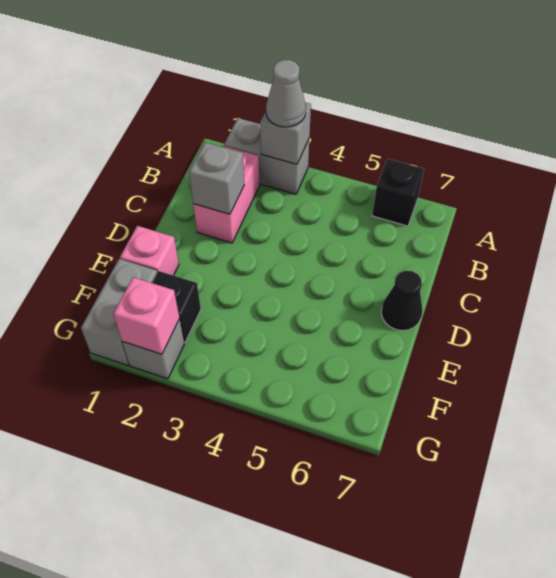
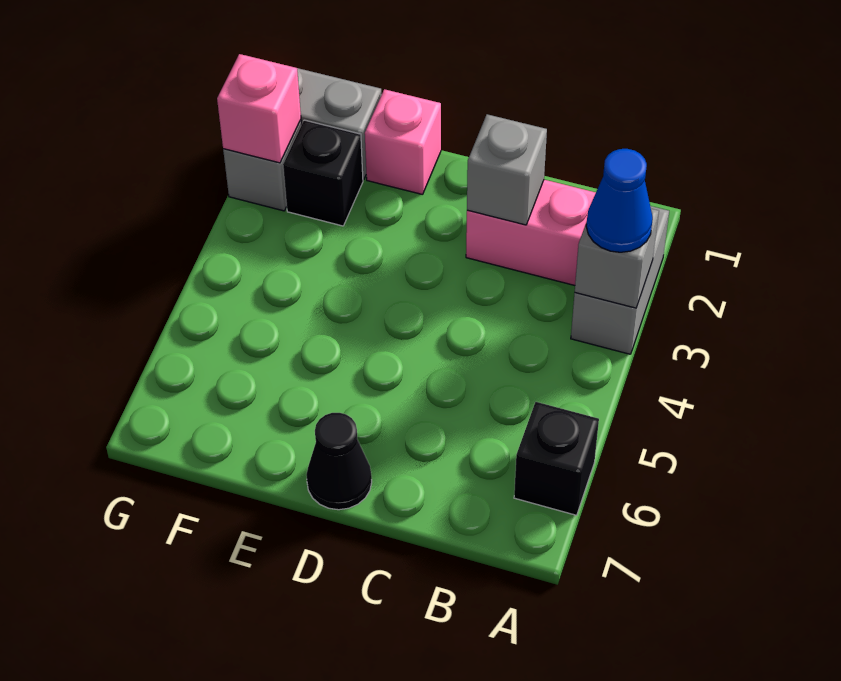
grey 1x1 cone [266,60,306,127] -> blue 1x1 cone [586,149,653,252]

